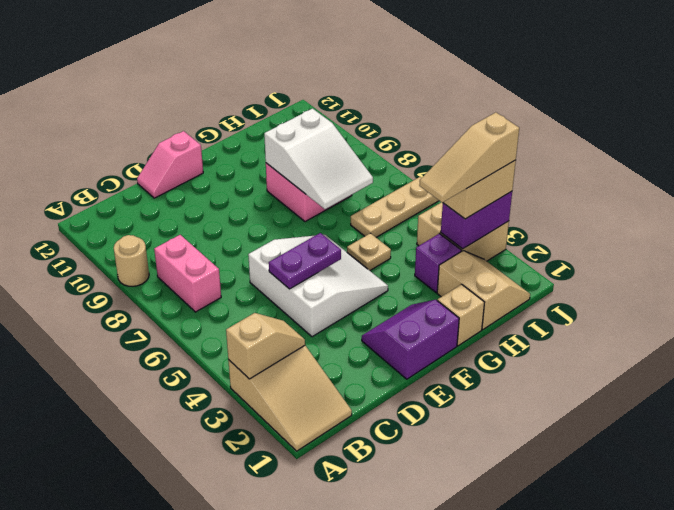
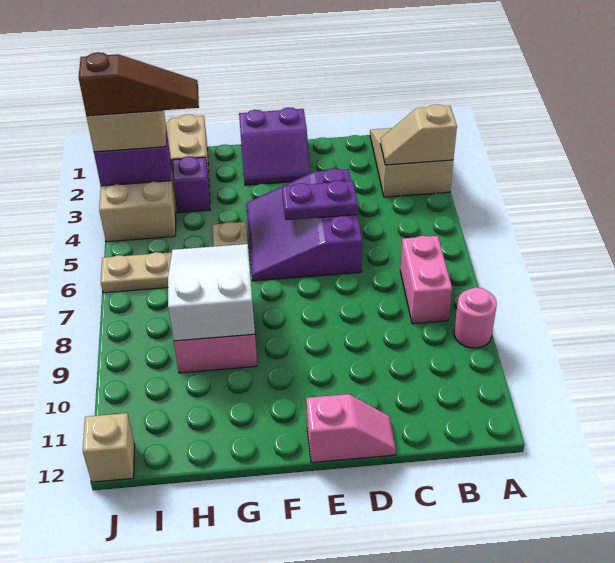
tan 1x1 round brick [114,235,149,286] -> pink 1x1 round brick [454,287,497,348]
white 3x3 slope [248,235,388,337] -> purple 3x3 slope [246,168,362,281]
tan 1x1 brick [437,284,485,346] -> tan 1x1 brick moved to [83,413,135,482]
tan 1x3 slope [419,112,519,203] -> brown 1x3 slope [79,52,199,116]

